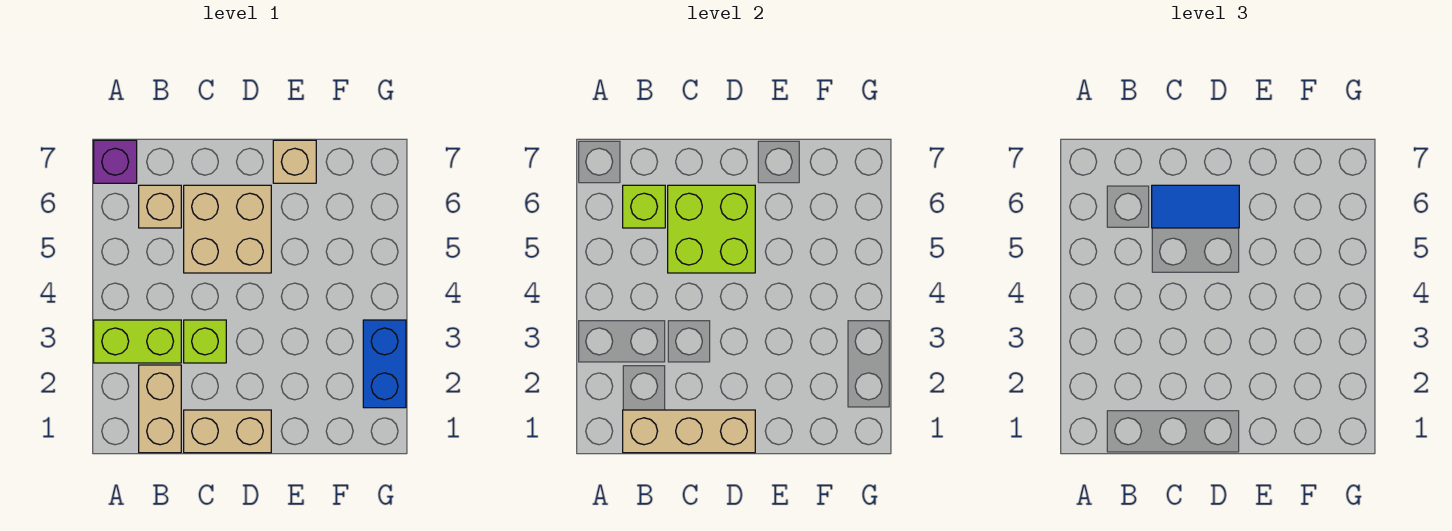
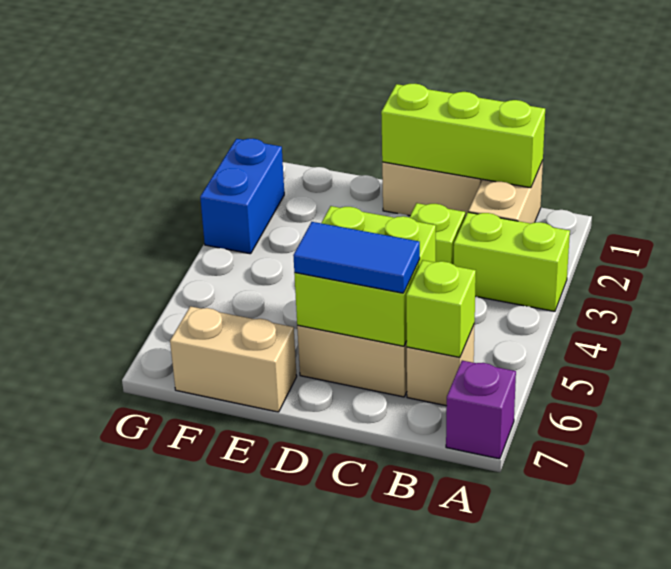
tan 1x3 brick [623,410,755,453] -> lime 1x3 brick [381,84,545,188]
tan 1x1 brick [273,140,316,183] -> tan 1x2 brick [170,306,297,412]

